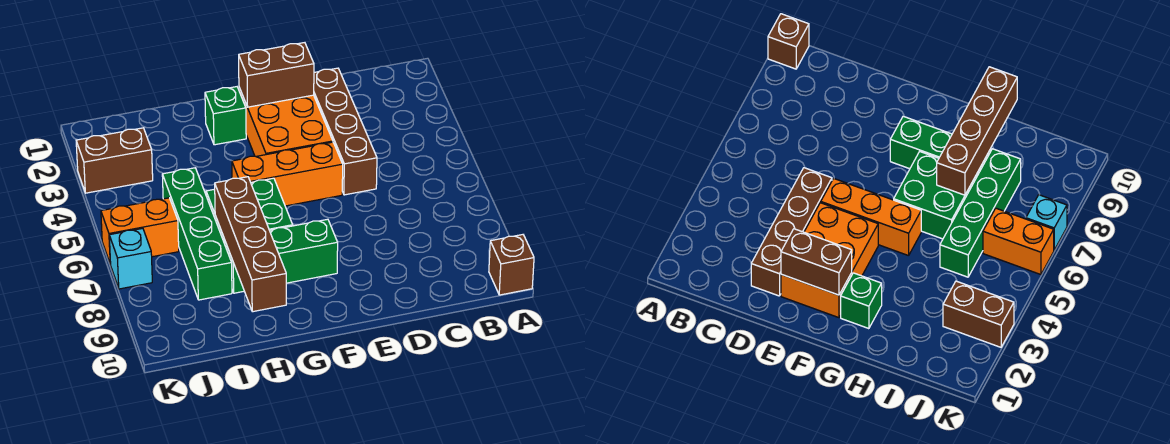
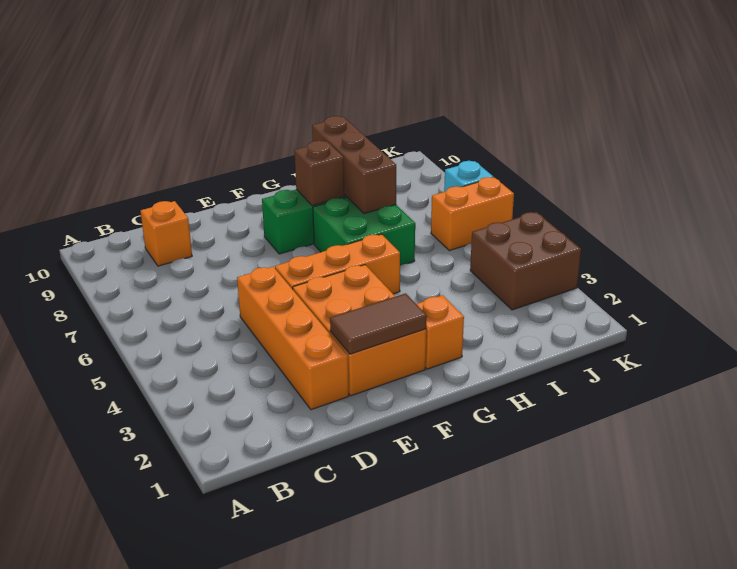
brown 1x1 brick [489,235,534,295] -> brown 1x1 brick moved to [294,141,344,205]
none -> orange 1x1 brick [141,201,192,266]
brown 1x4 brick [314,68,377,195] -> orange 1x4 brick [237,267,349,410]
brown 1x2 brick [239,43,314,107] -> brown 1x2 tile [330,293,427,354]
green 1x1 brick [205,87,246,145] -> orange 1x1 brick [417,295,464,369]
brown 1x4 brick [215,177,286,312] -> brown 1x3 brick [312,116,396,214]
green 1x4 brick [162,168,232,300] -> none
brown 1x2 brick [76,128,153,193] -> brown 2x2 brick [470,212,581,310]

